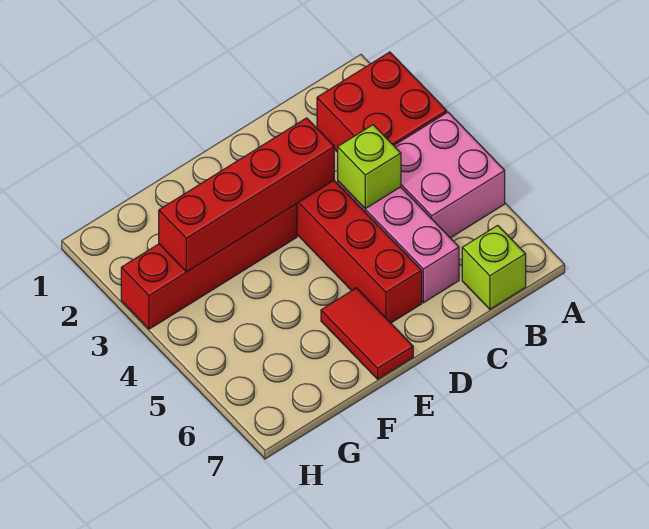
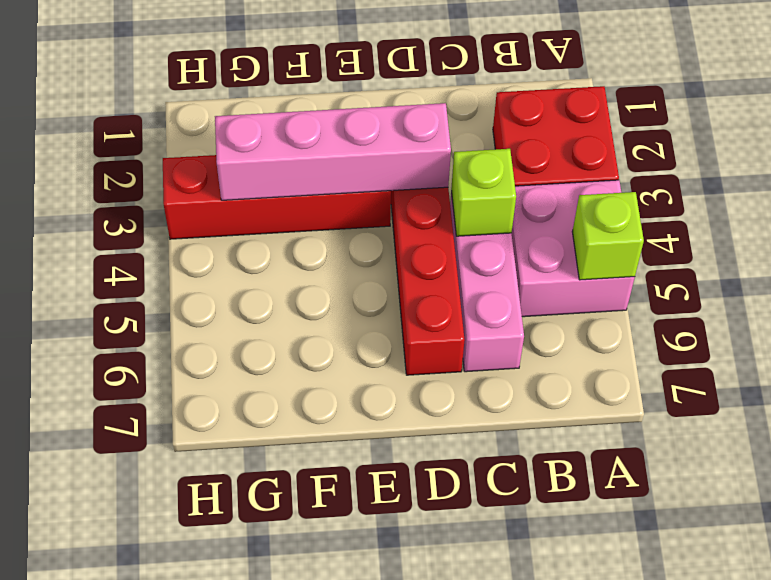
lime 1x1 brick [462,225,526,309] -> lime 1x1 brick moved to [572,192,644,280]
red 1x4 brick [159,118,334,272] -> pink 1x4 brick [215,103,451,200]
red 1x2 tile [321,288,413,379] -> none

